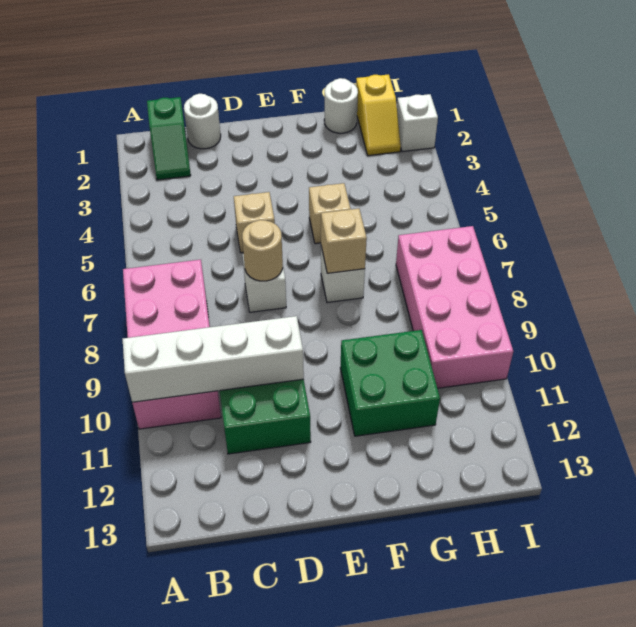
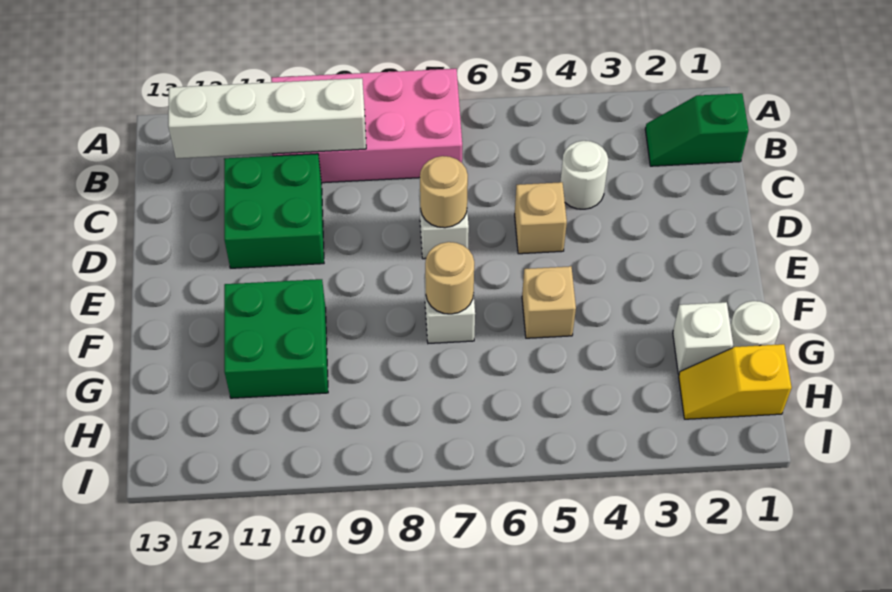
white 1x4 brick [123,316,304,402] -> white 1x4 brick turned to [168,78,366,158]
white 1x1 round brick [184,94,221,149] -> white 1x1 round brick moved to [560,141,608,209]
tan 1x1 brick [321,209,367,273] -> tan 1x1 round brick [425,242,474,314]
pink 2x4 brick [396,226,513,388] -> none
white 1x1 brick [397,94,438,152] -> white 1x1 brick moved to [673,302,733,374]

